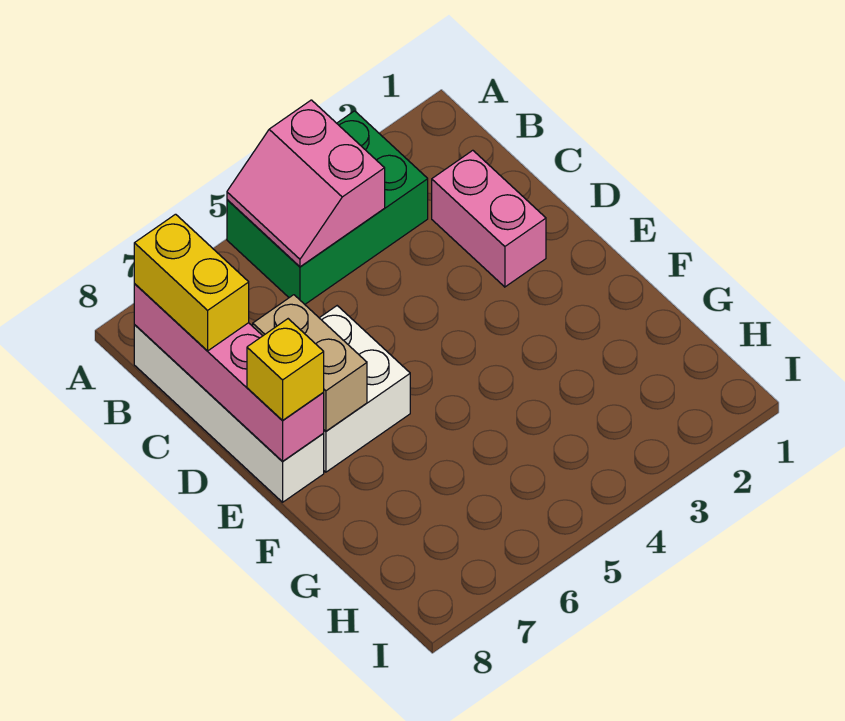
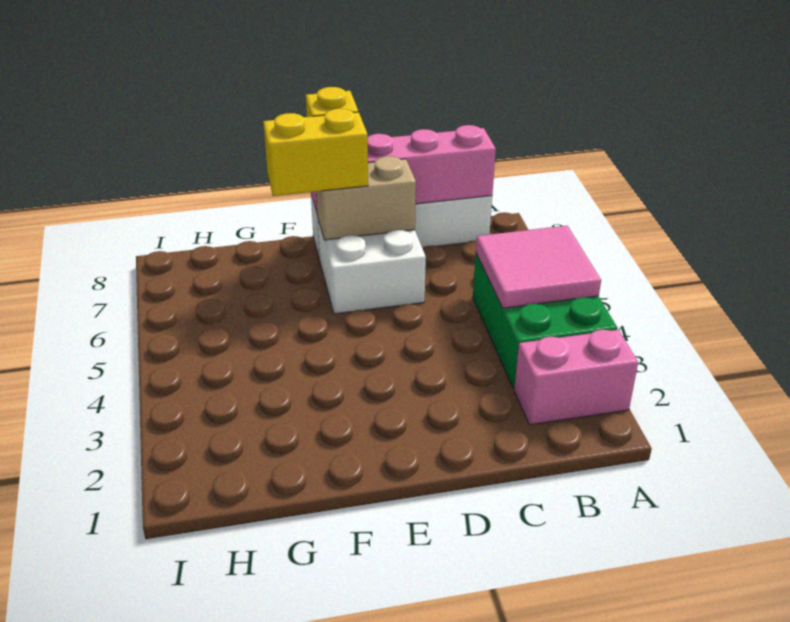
pink 2x2 slope [227,100,385,267] -> pink 2x2 tile [476,226,601,308]
yellow 1x2 brick [134,214,249,351] -> yellow 1x2 brick moved to [263,109,368,196]
pink 1x2 brick [432,150,546,287] -> pink 1x2 brick moved to [514,330,638,425]

